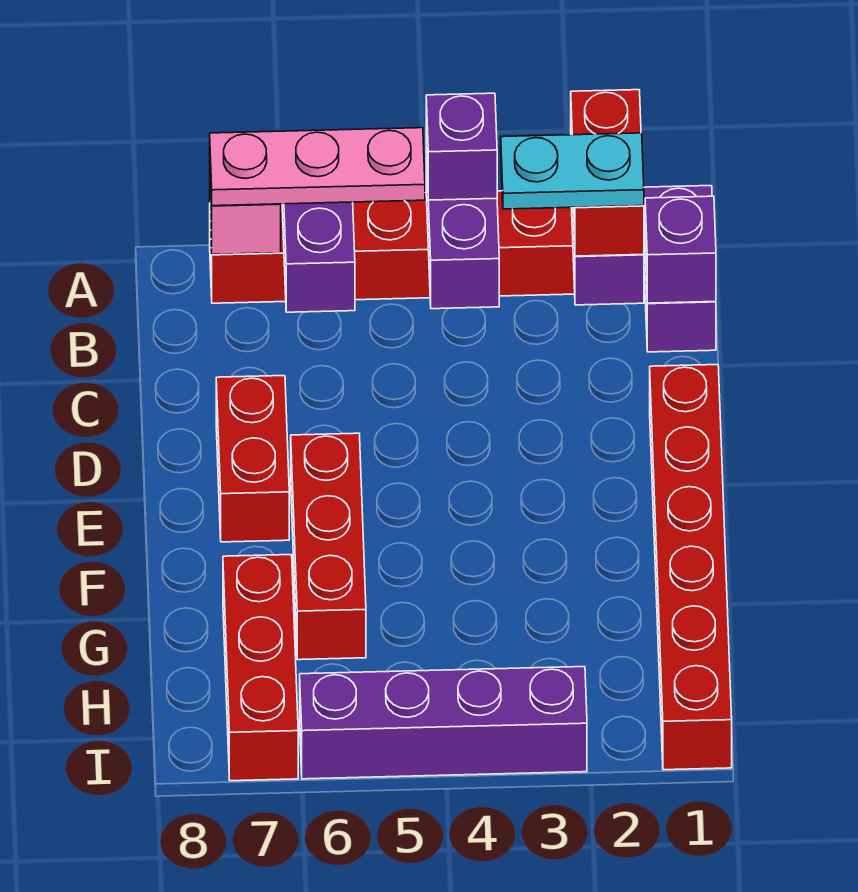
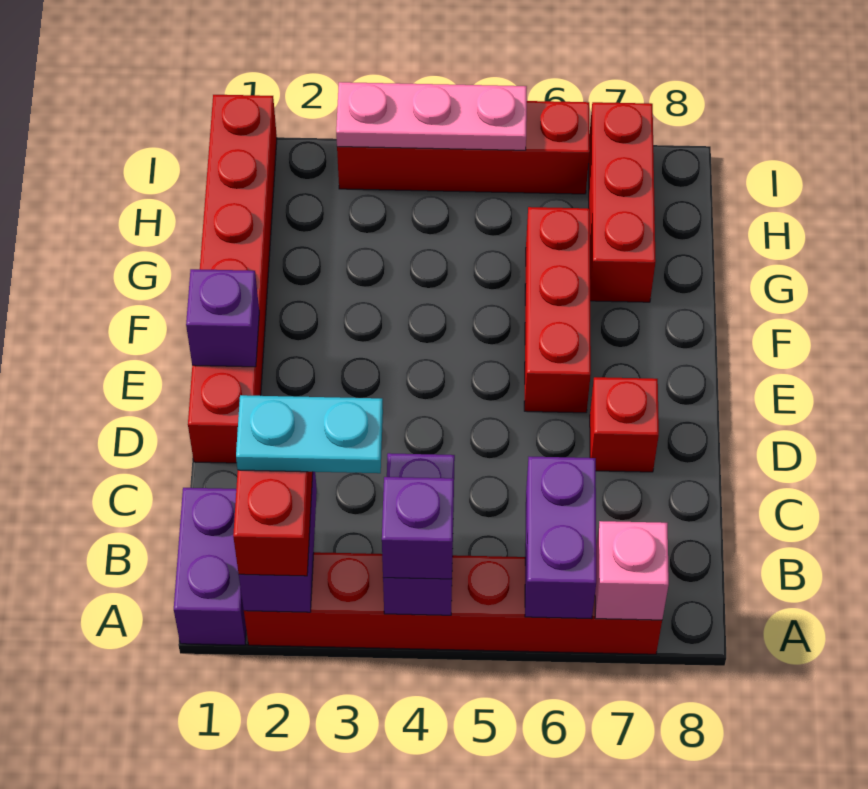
pink 1x3 plate [210,128,425,206] -> pink 1x3 plate moved to [336,82,527,150]
purple 1x1 brick [645,196,716,303] -> purple 1x1 brick moved to [186,269,259,367]
red 1x2 brick [216,376,289,542] -> red 1x1 brick [590,377,659,472]
purple 1x4 brick [300,667,587,779] -> red 1x4 brick [337,101,590,194]

